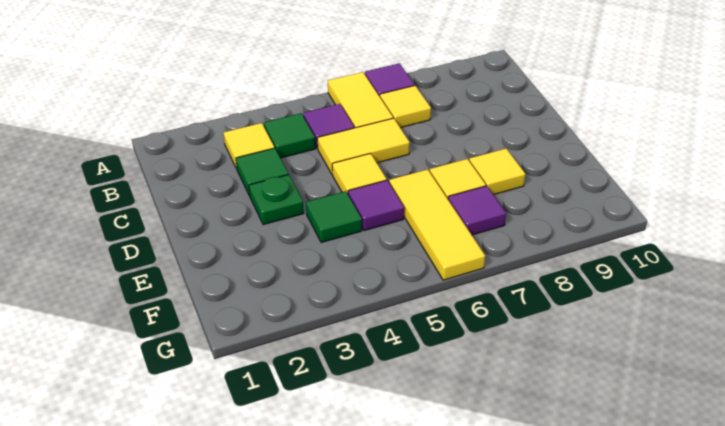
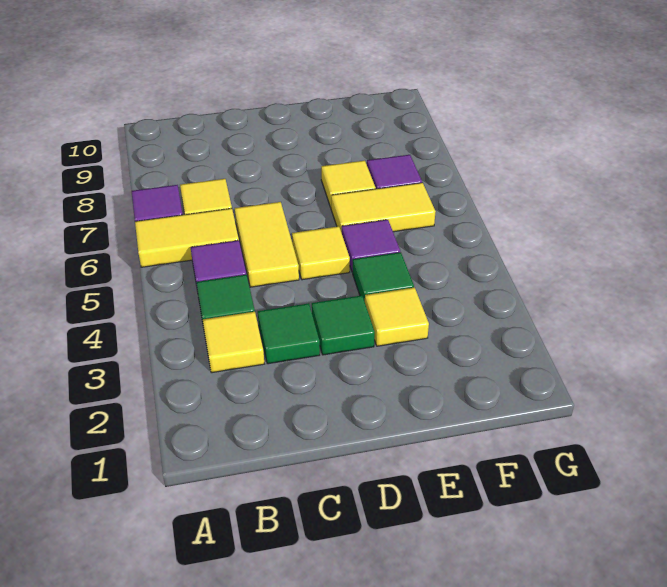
green 1x1 plate [249,175,304,225] -> green 1x1 tile [312,295,375,355]
yellow 1x3 tile [389,169,485,280] -> yellow 1x2 tile [331,183,436,233]
yellow 1x1 tile [469,149,525,195] -> yellow 1x1 tile moved to [365,288,429,346]

